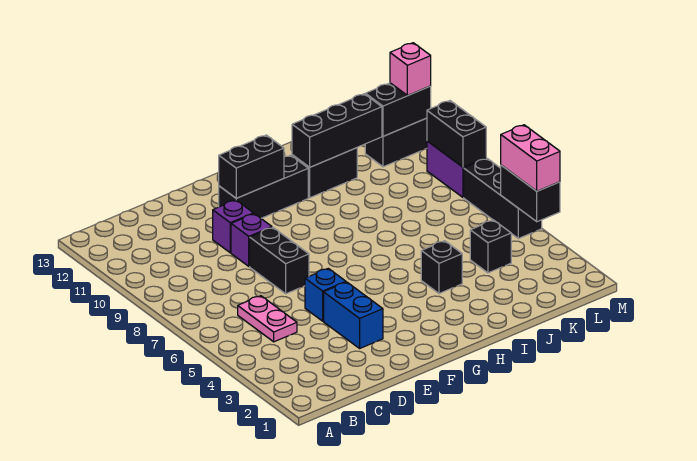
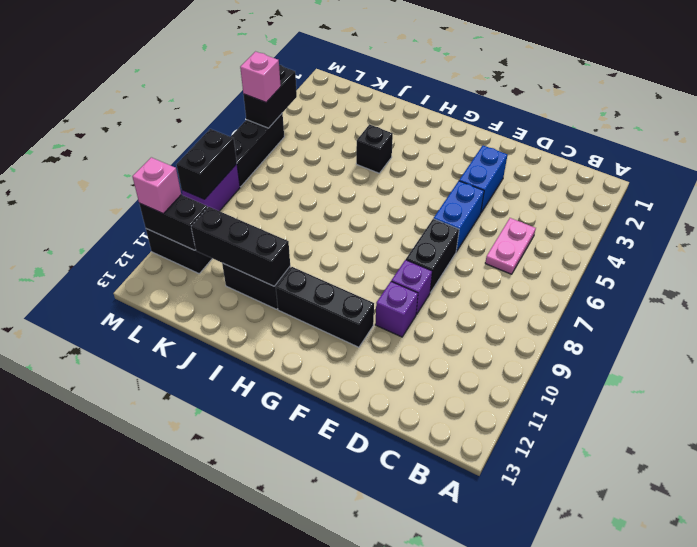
blue 1x1 brick [305,268,346,321] -> blue 1x2 brick [433,181,484,252]
black 1x2 brick [219,135,284,198] -> none
black 1x1 brick [470,220,511,273] -> none
pink 1x2 brick [501,125,560,191] -> pink 1x1 brick [240,52,281,102]

